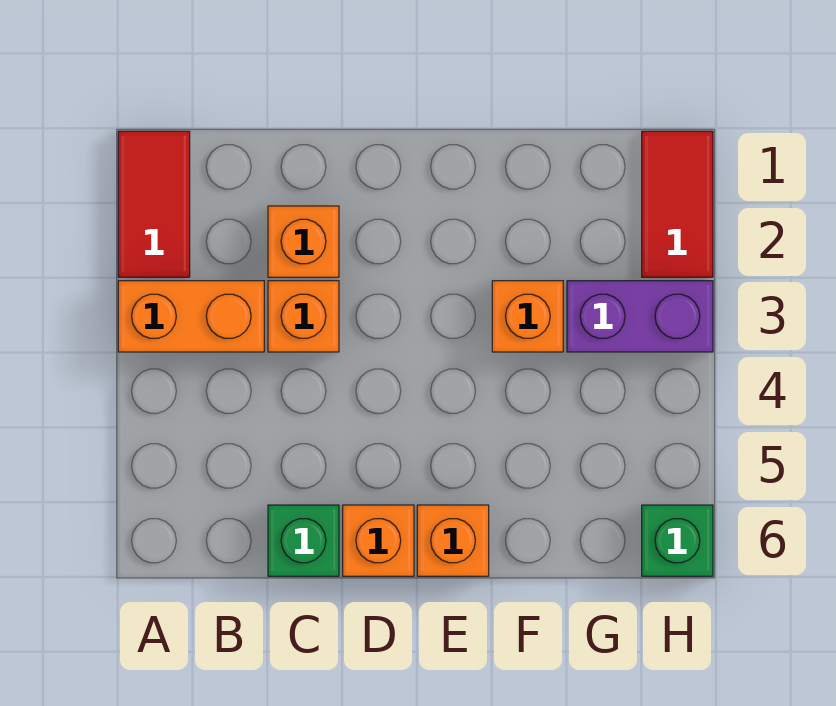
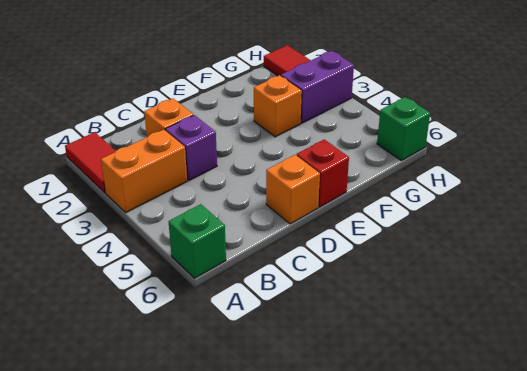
orange 1x1 brick [268,281,339,352] -> purple 1x1 brick [165,115,217,180]
green 1x1 brick [268,505,339,576] -> green 1x1 brick moved to [168,204,226,278]
orange 1x1 brick [417,505,489,576] -> red 1x1 brick [297,140,349,207]

